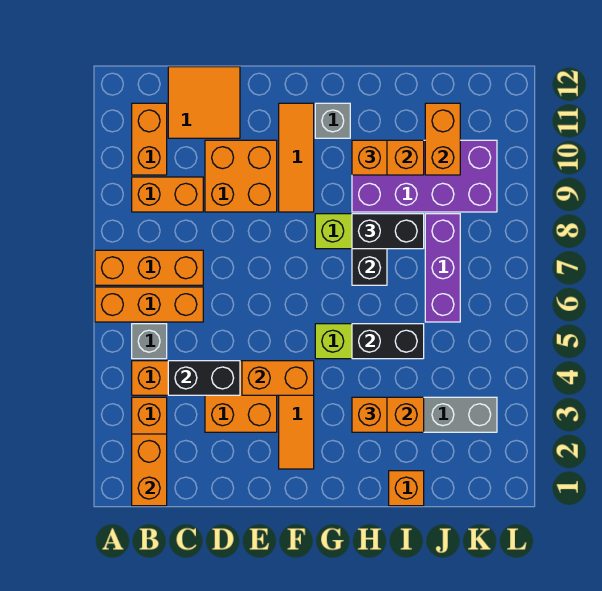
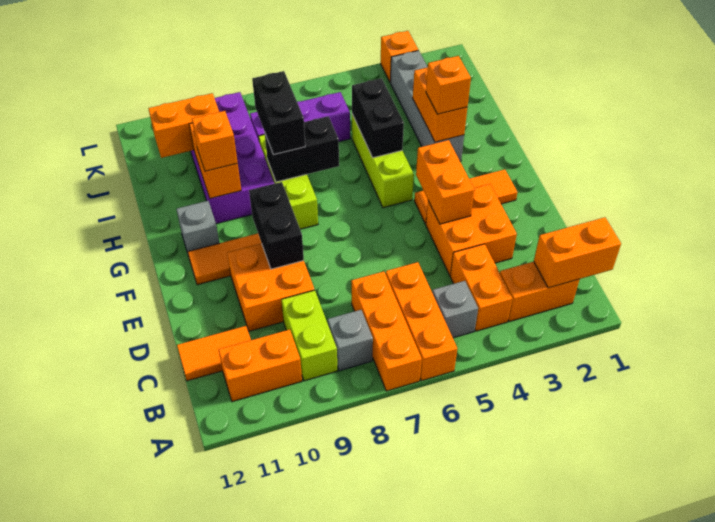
none -> grey 1x1 brick [328,310,373,371]
orange 1x2 brick [132,177,203,212] -> lime 1x2 brick [282,290,338,381]
black 1x2 brick [168,361,240,395] -> black 1x2 brick moved to [249,182,304,269]
orange 2x2 tile [168,67,240,138] -> orange 1x2 tile [177,326,251,381]
orange 1x1 brick [389,471,424,506] -> orange 1x1 brick moved to [381,31,418,82]

